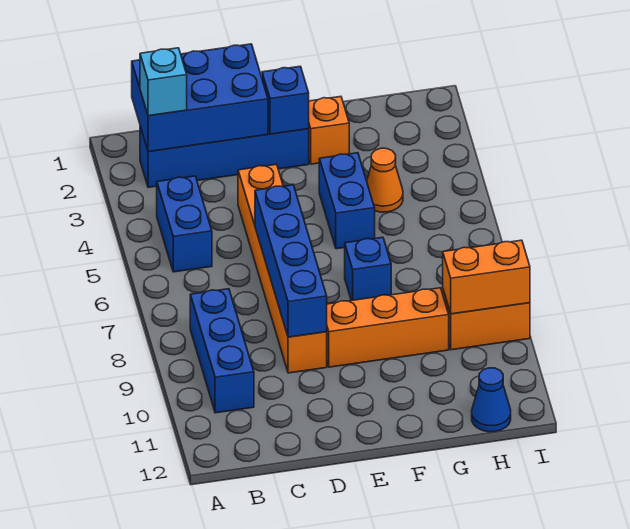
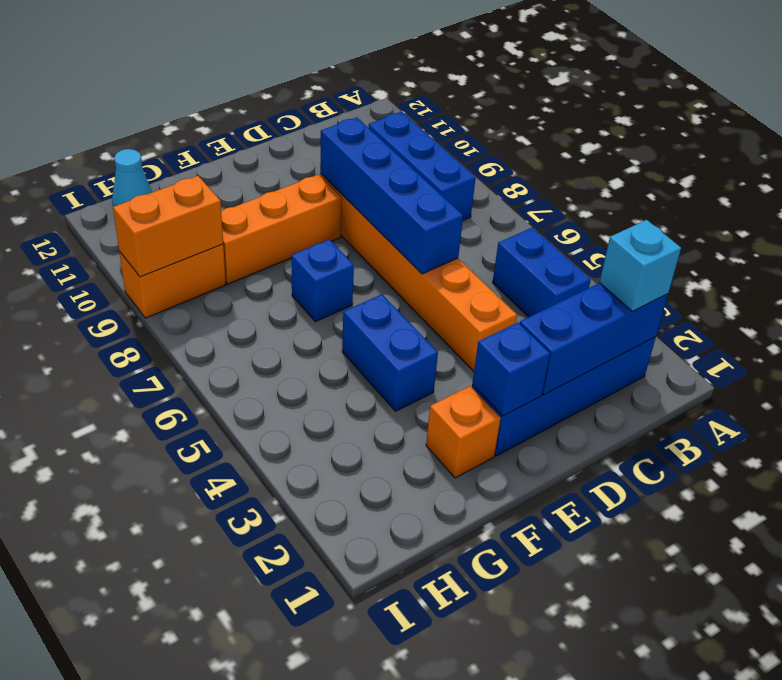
blue 2x3 brick [132,44,268,152] -> blue 1x3 brick [520,283,668,395]
orange 1x1 cone [367,148,403,212] -> none
blue 1x1 cone [472,368,511,432] -> cyan 1x1 cone [112,149,152,207]

